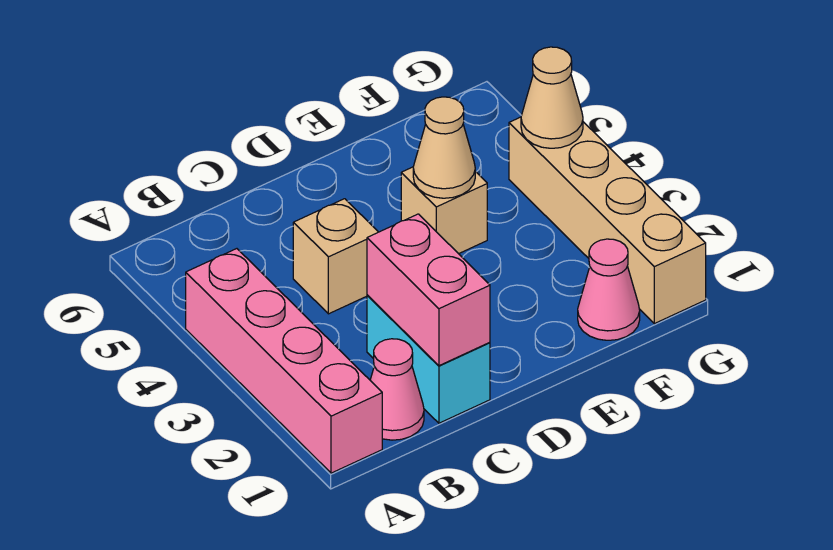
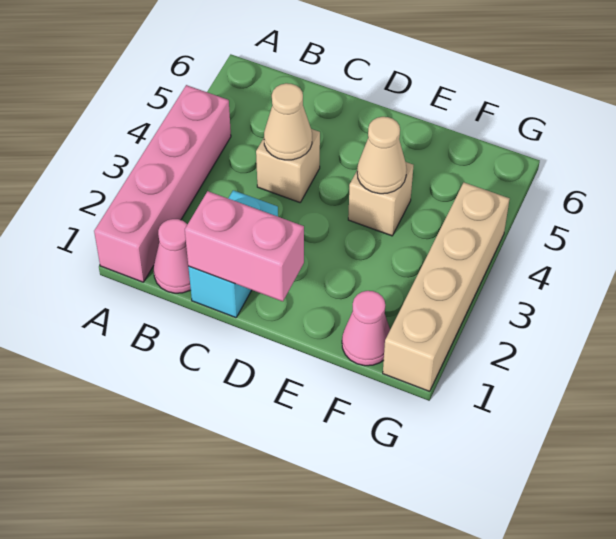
pink 1x2 brick [367,214,490,366] -> pink 1x2 brick turned to [185,191,304,301]
tan 1x1 cone [521,47,583,148] -> tan 1x1 cone moved to [264,83,312,160]

